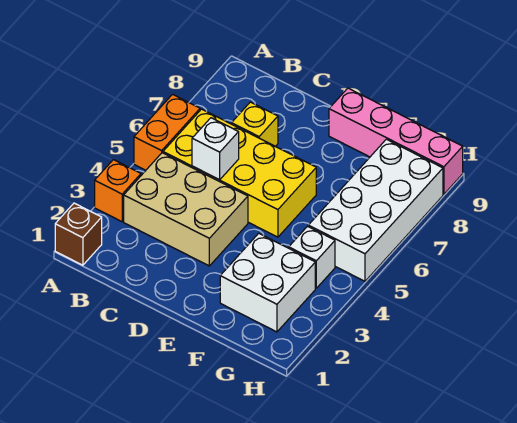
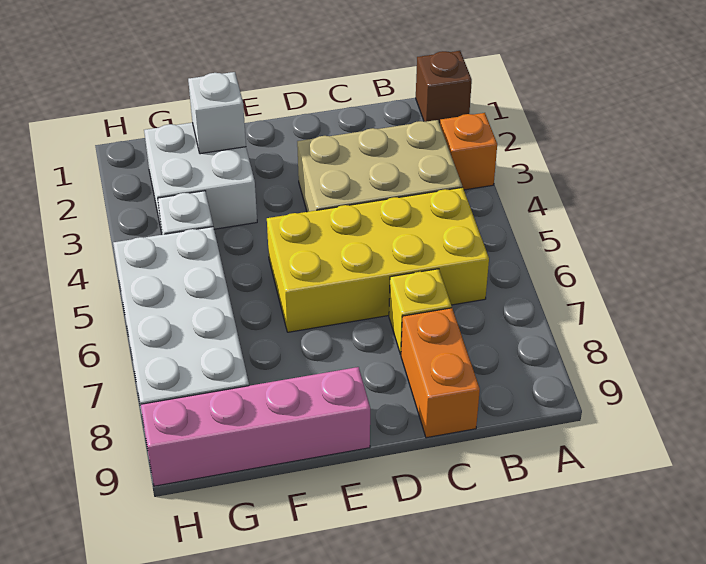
orange 1x2 brick [134,94,200,170] -> orange 1x2 brick moved to [401,308,480,438]
white 1x1 brick [192,118,239,180] -> white 1x1 brick moved to [188,72,246,154]

